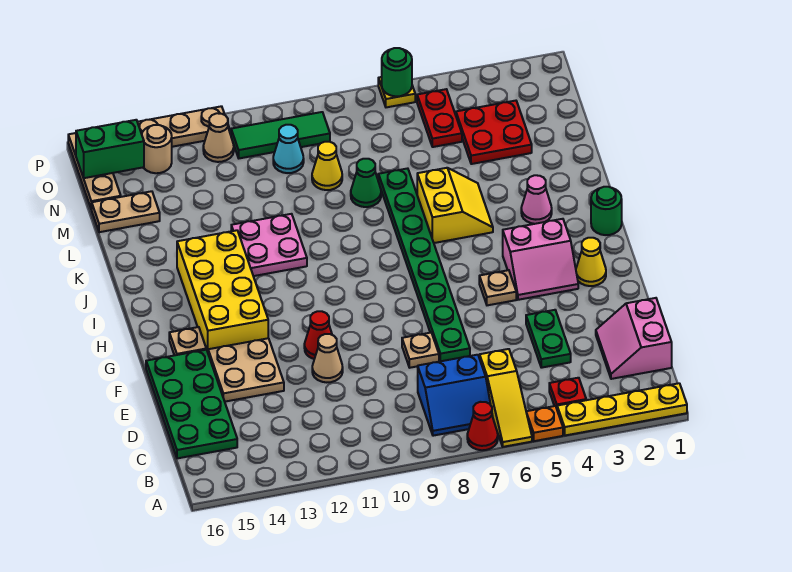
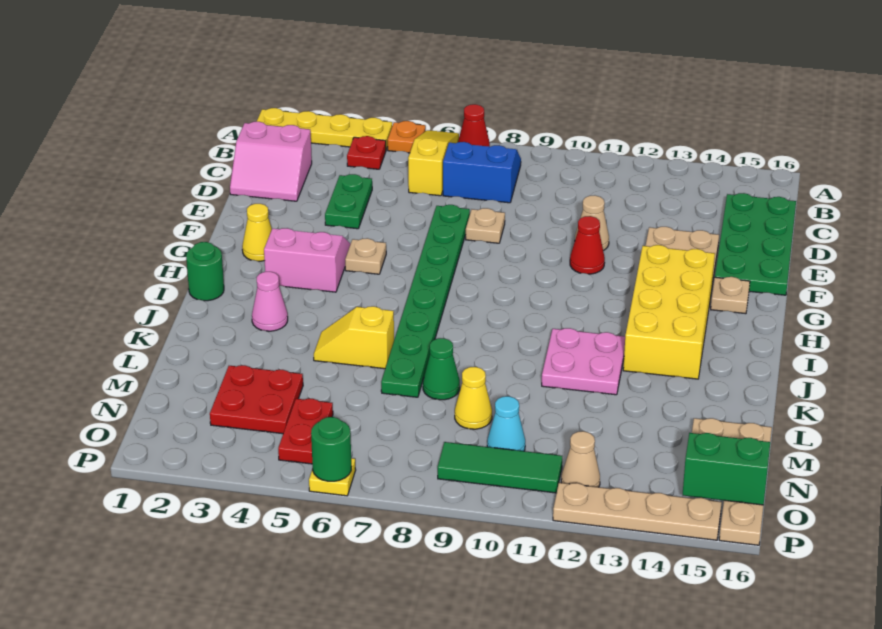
pink 2x2 slope [596,298,672,379] -> pink 2x2 slope turned to [230,122,312,201]
yellow 2x2 slope [417,168,493,243] -> yellow 1x2 slope [314,306,394,369]
tan 1x1 round brick [142,125,172,173] -> none

